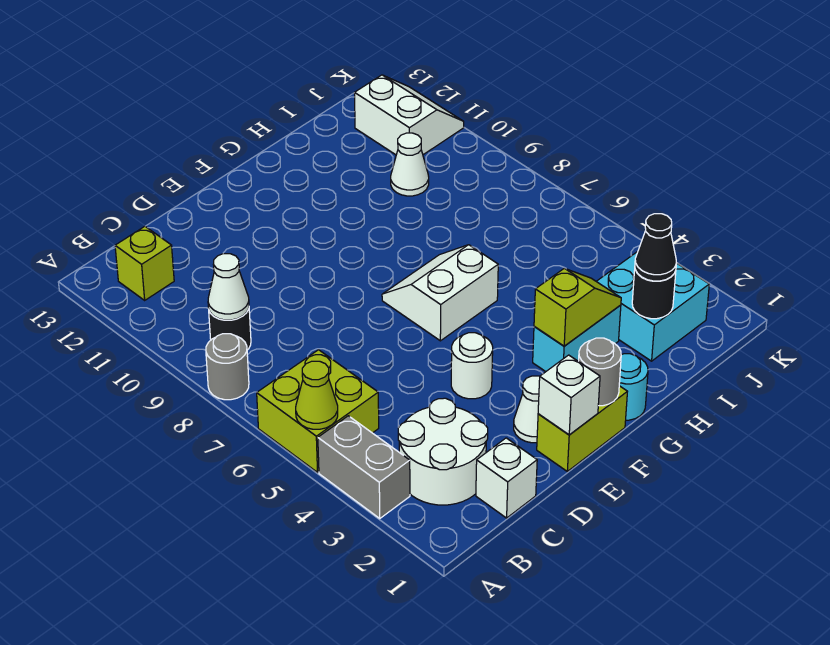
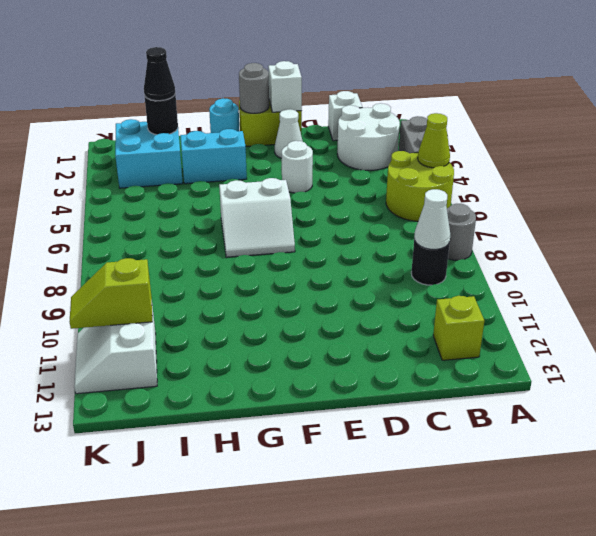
lime 2x2 brick [257,350,379,472] -> lime 2x2 round brick [386,151,454,221]
lime 1x2 slope [534,268,621,346] -> lime 1x2 slope moved to [70,258,152,329]
white 1x1 cone [391,133,429,196] -> none

